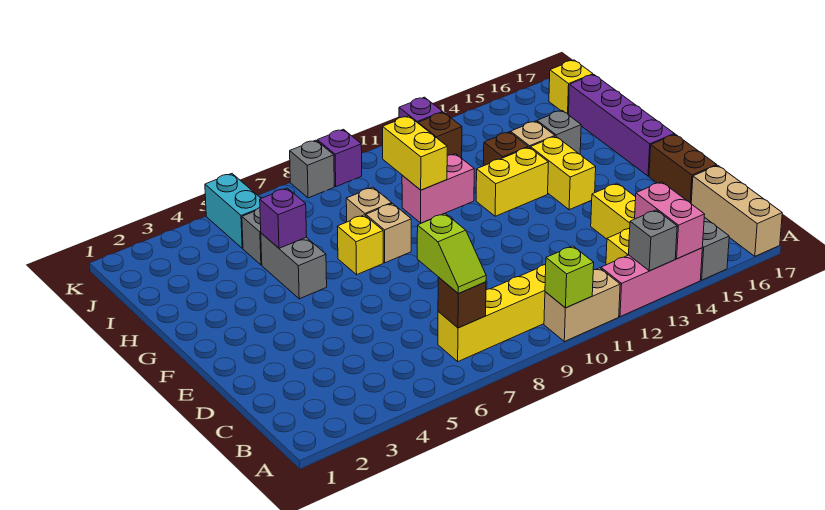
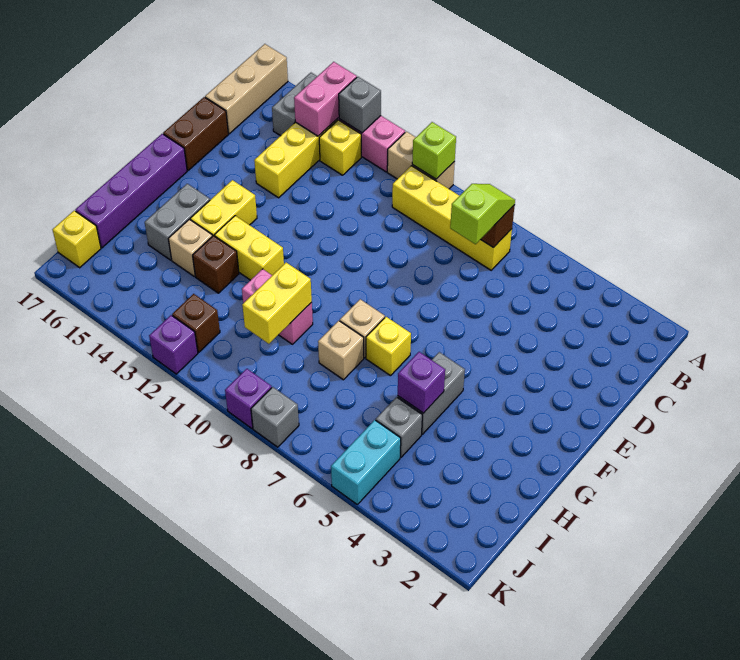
grey 1x1 brick [537,111,581,154] -> grey 1x2 brick [145,184,210,260]

